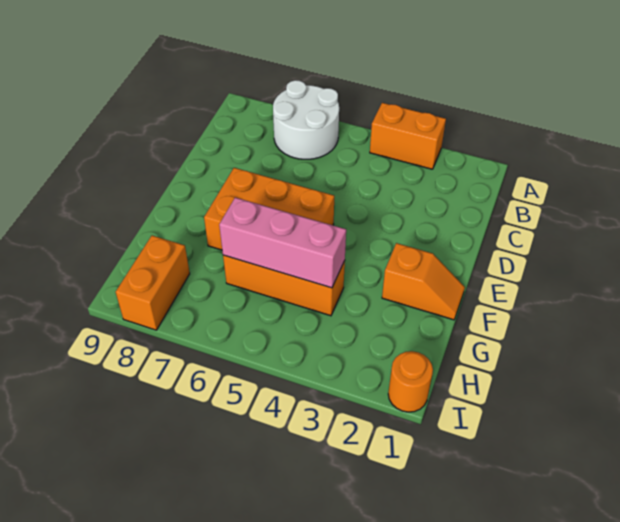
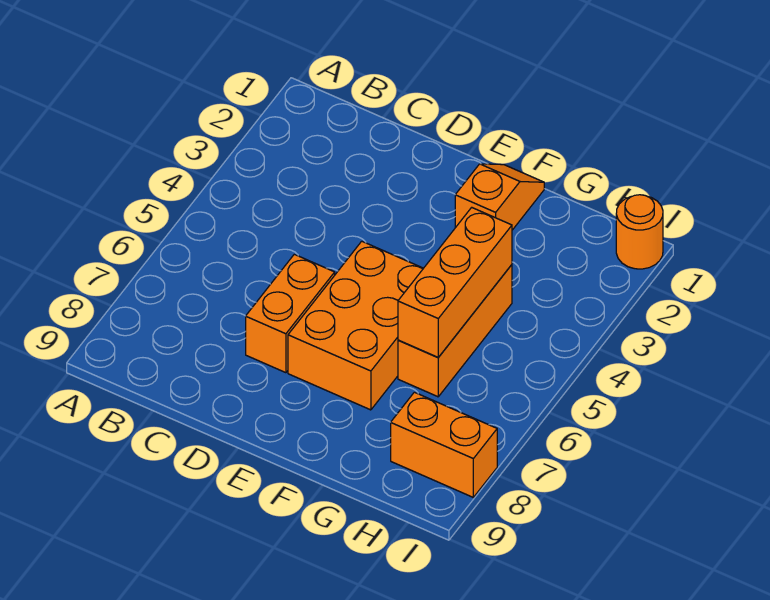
orange 1x2 brick [370,103,446,169] -> orange 1x2 brick moved to [246,254,335,373]
white 2x2 round brick [273,80,339,159] -> none
pink 1x3 brick [219,198,346,288] -> orange 1x3 brick [398,207,512,357]

